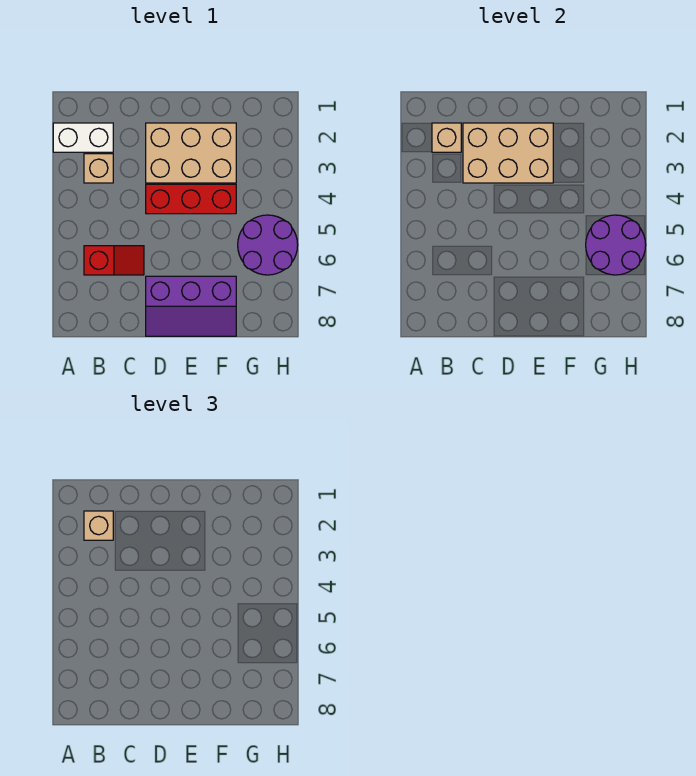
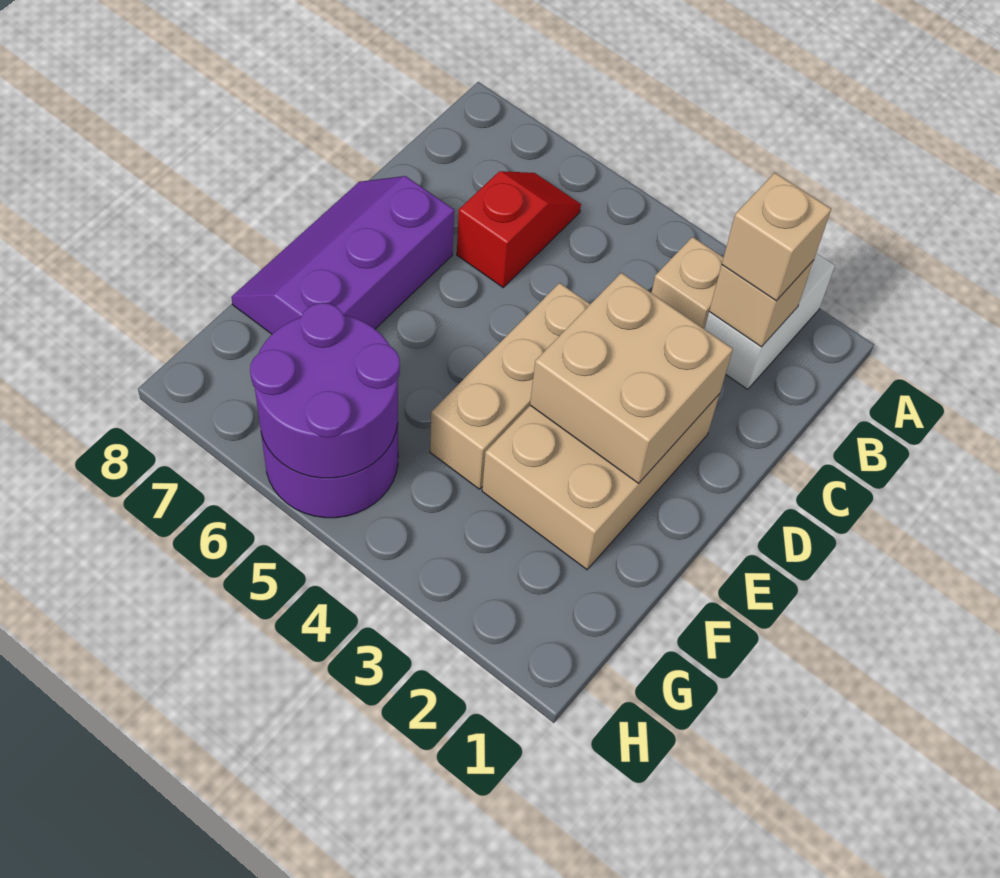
red 1x2 slope [84,246,144,275] -> red 1x2 slope turned to [457,171,581,287]
tan 2x3 brick [463,123,553,183] -> tan 2x2 brick [530,273,733,483]
red 1x3 brick [146,184,236,214] -> tan 1x3 brick [430,283,590,489]

